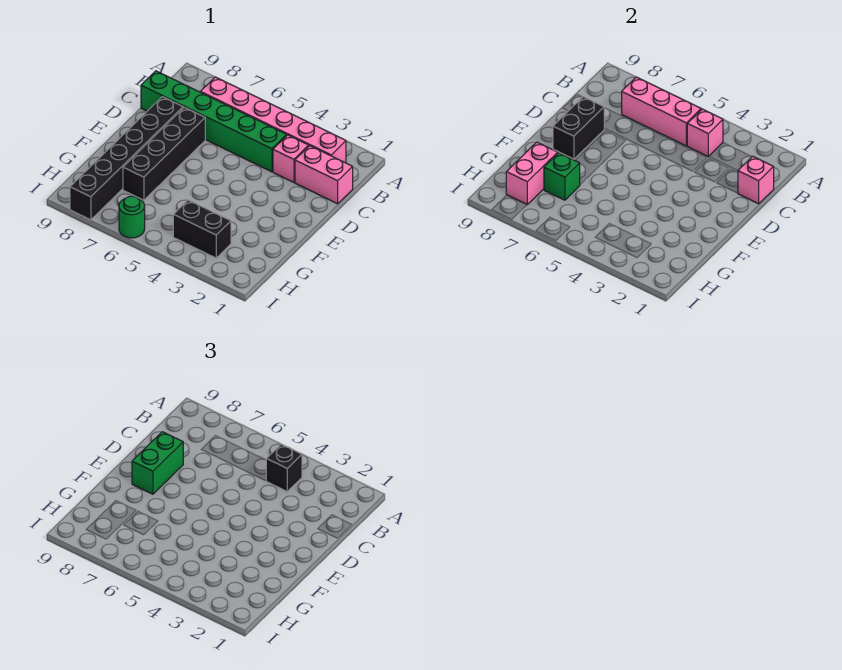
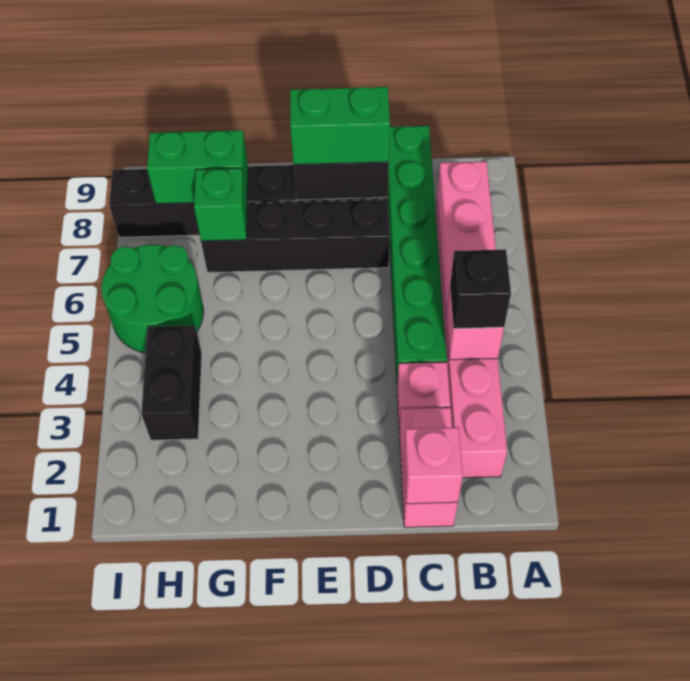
pink 1x2 brick [506,142,558,204] -> green 1x2 brick [147,130,248,204]
green 1x1 round brick [119,196,145,238] -> green 2x2 round brick [102,245,204,353]

